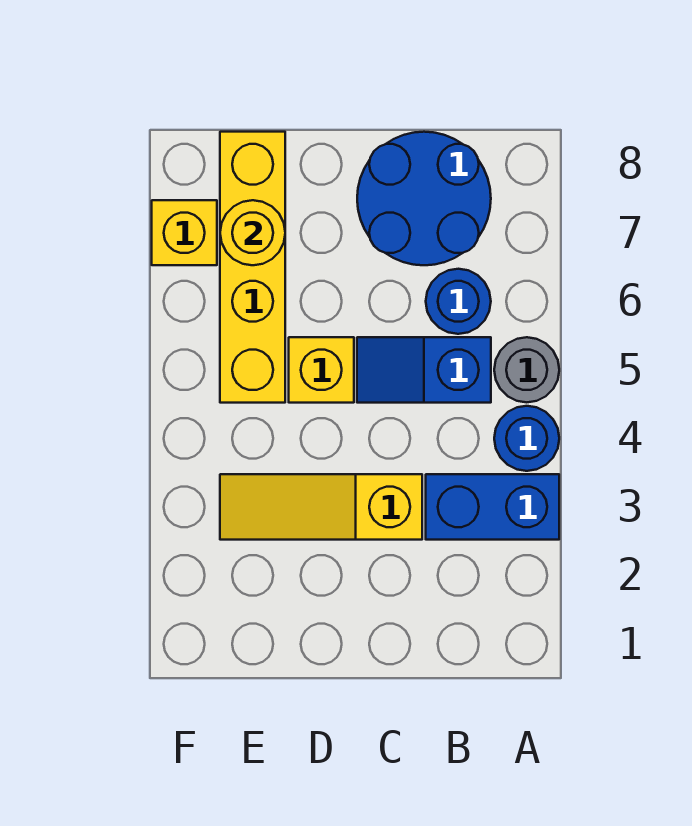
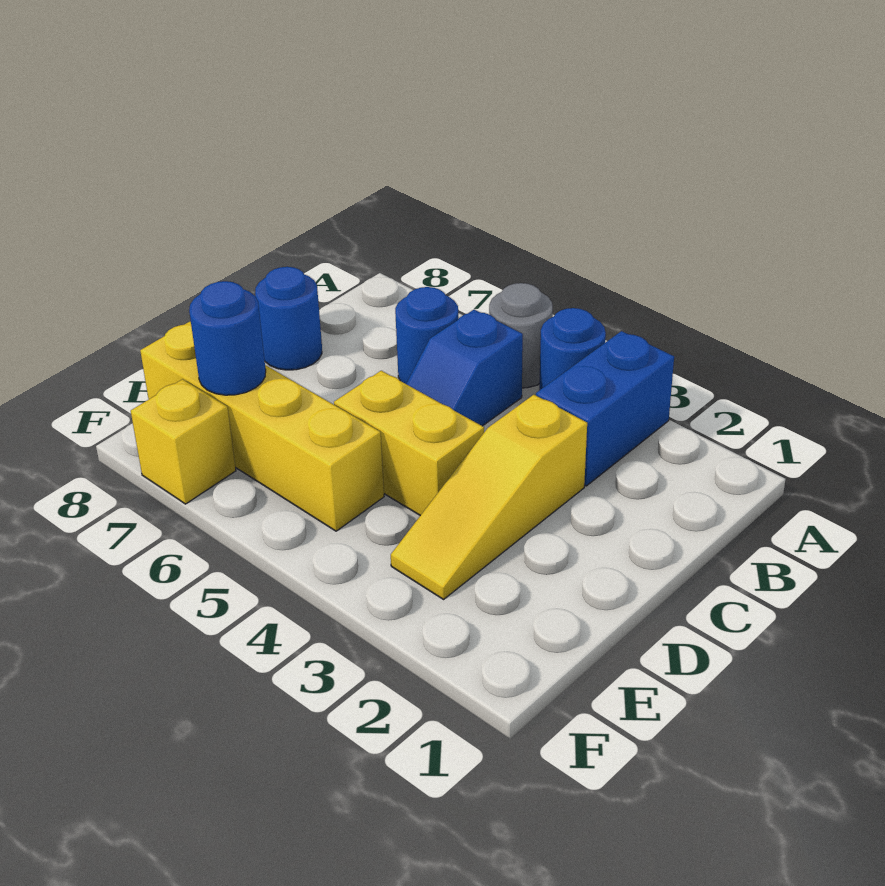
blue 2x2 round brick [357,132,491,265] -> blue 1x1 round brick [255,267,322,370]
yellow 1x1 brick [289,337,354,403] -> yellow 1x2 brick [334,371,484,516]
yellow 1x1 round brick [220,200,285,265] -> blue 1x1 round brick [189,281,266,395]

